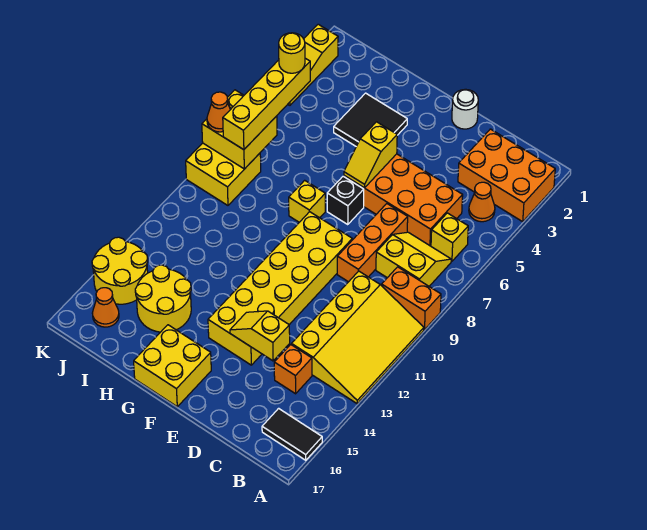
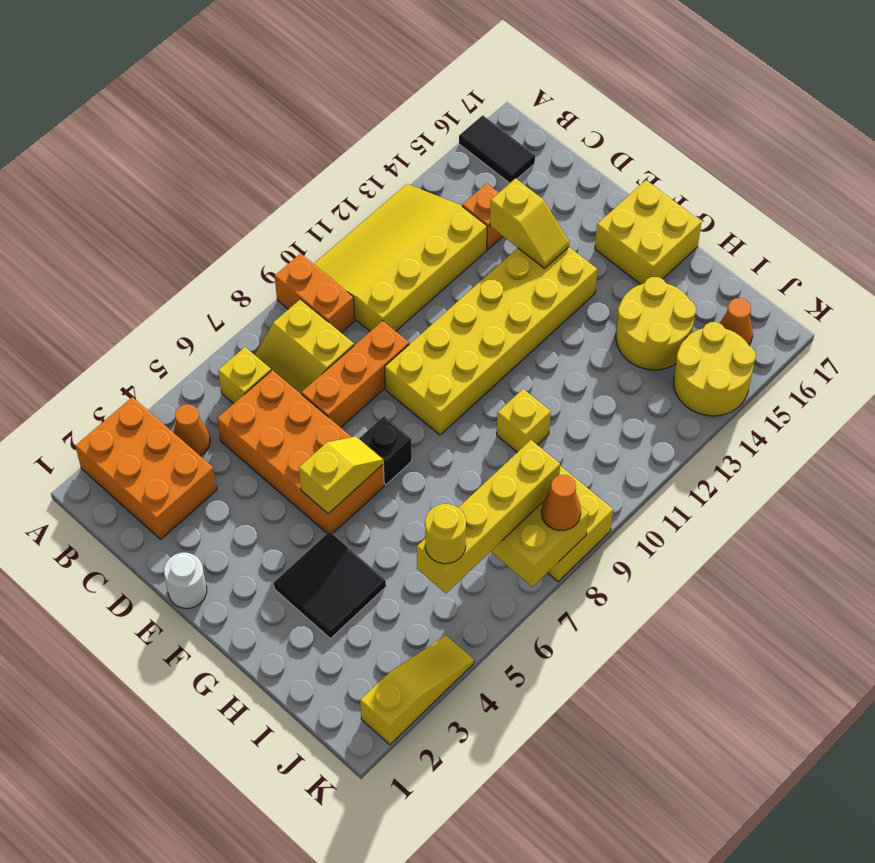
yellow 1x1 brick [289,180,325,222] -> yellow 1x1 brick moved to [497,389,551,452]

